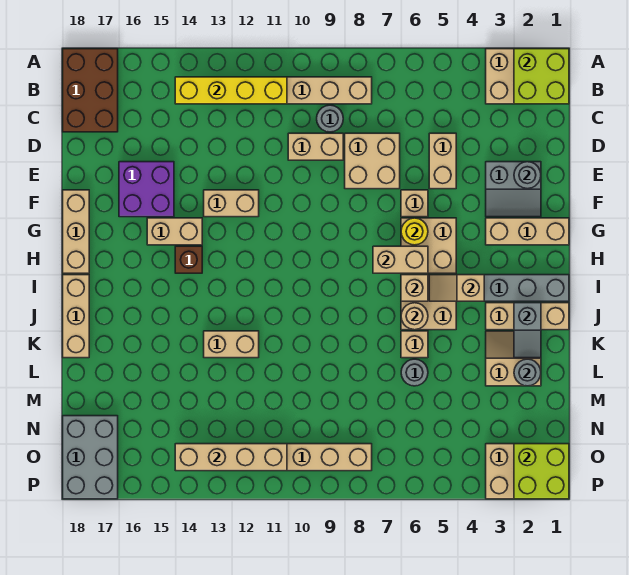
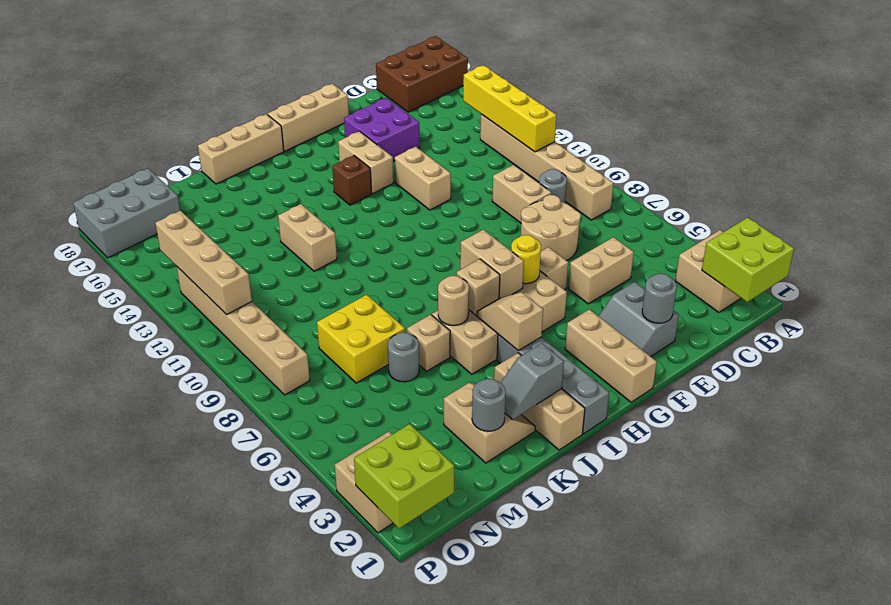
tan 2x2 brick [345,133,400,189] -> tan 2x2 round brick [521,195,581,261]
none -> yellow 2x2 brick [317,295,405,383]

